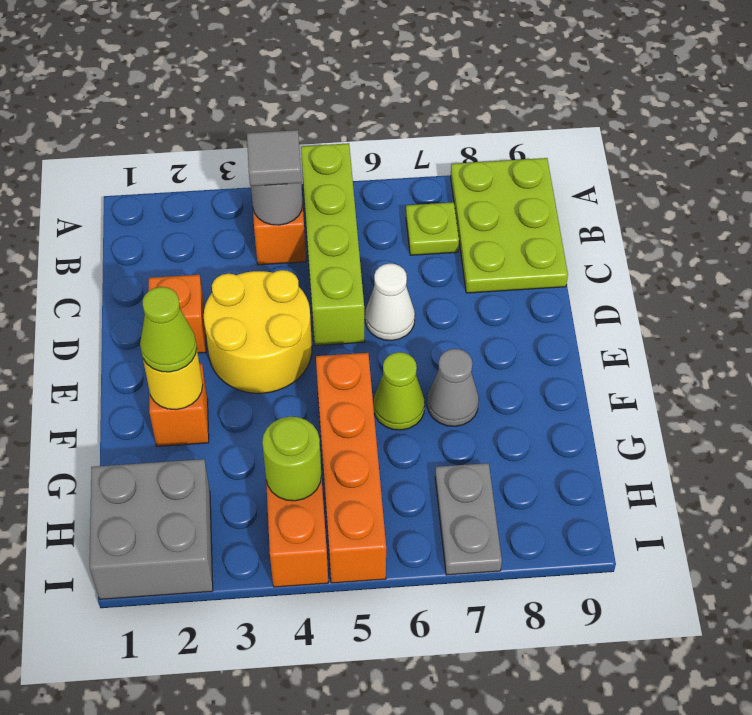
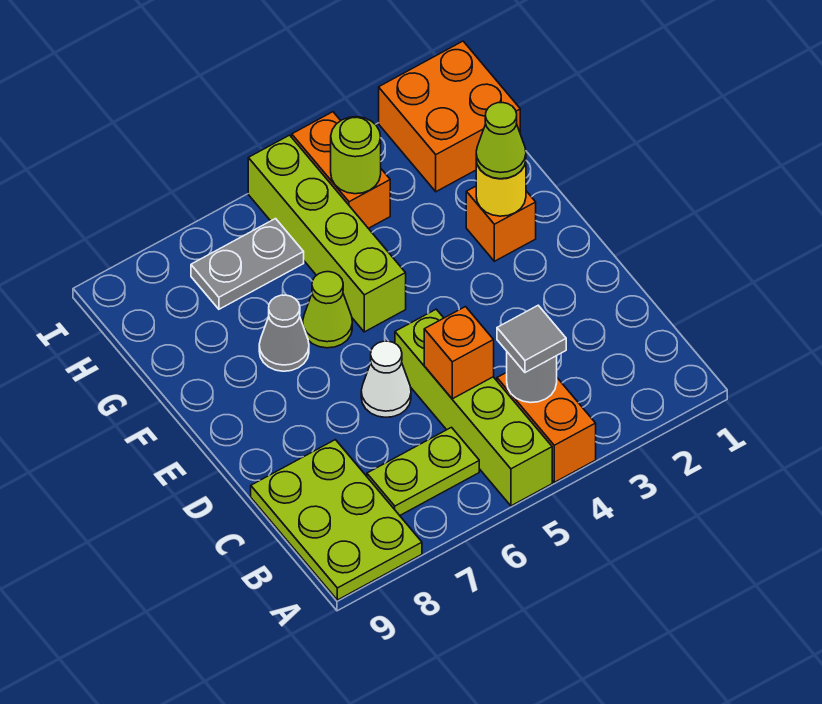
lime 1x1 plate [406,202,459,255] -> lime 1x2 plate [367,427,479,515]
orange 1x1 brick [149,275,206,353] -> orange 1x1 brick moved to [424,307,494,399]
yellow 2x2 round brick [204,270,312,393] -> none
orange 1x4 brick [316,353,386,583] -> lime 1x4 brick [248,135,406,332]
grey 2x2 brick [90,459,213,599] -> orange 2x2 brick [379,41,520,192]
grey 1x2 plate [435,463,502,575] -> grey 1x2 plate turned to [191,219,304,309]

